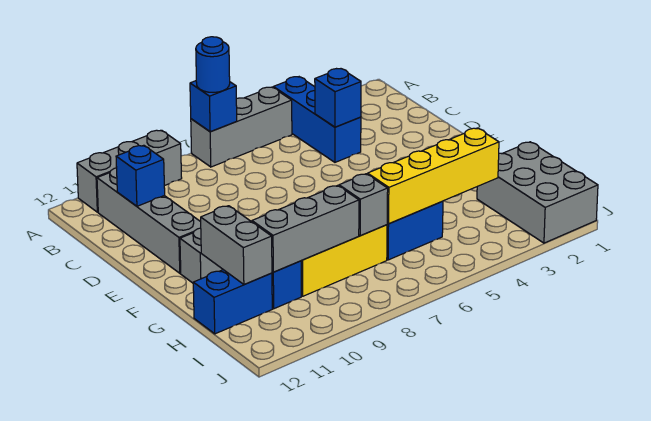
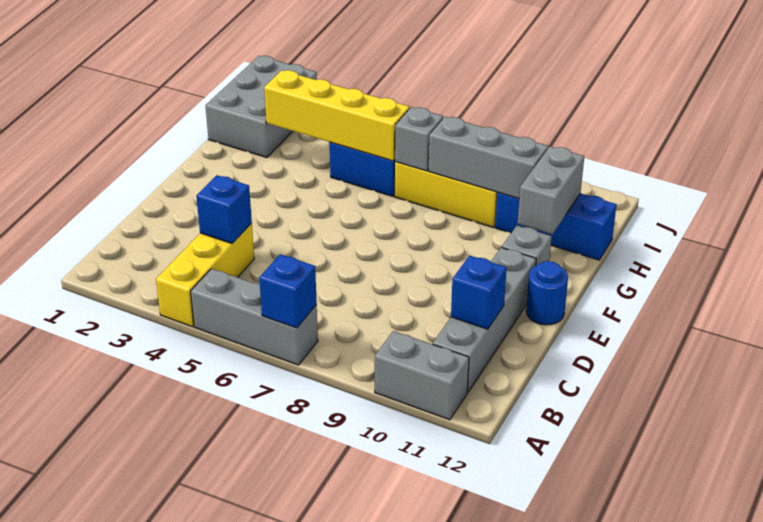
blue 1x3 brick [273,77,361,162] -> yellow 1x3 brick [156,223,254,327]
blue 1x1 round brick [196,37,230,92] -> blue 1x1 round brick moved to [526,261,568,325]
grey 1x3 brick [77,130,182,212] -> grey 1x2 brick [375,331,469,420]

